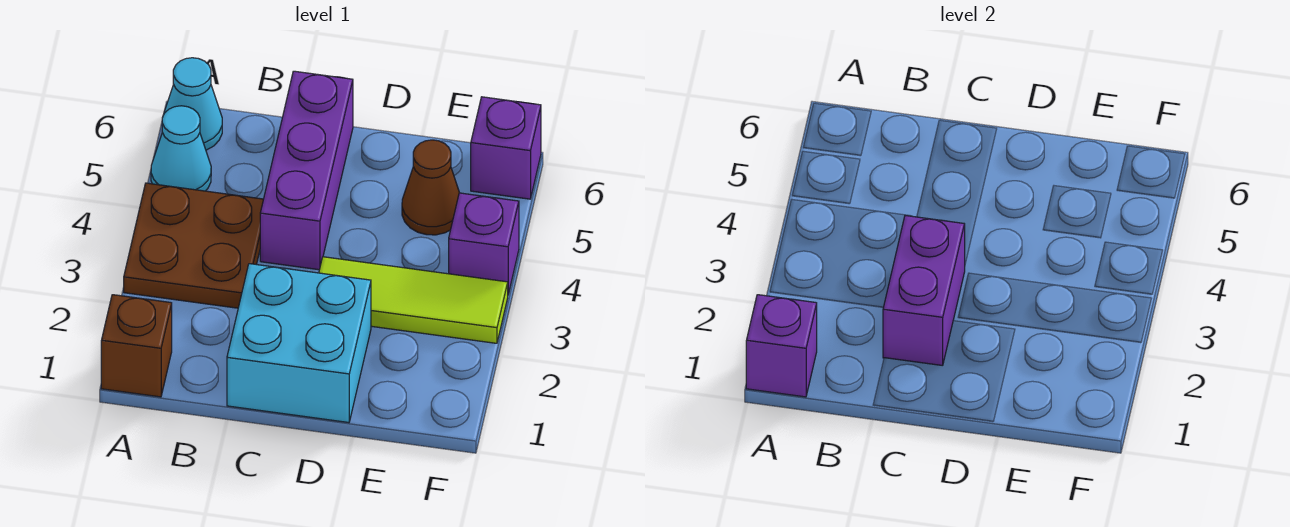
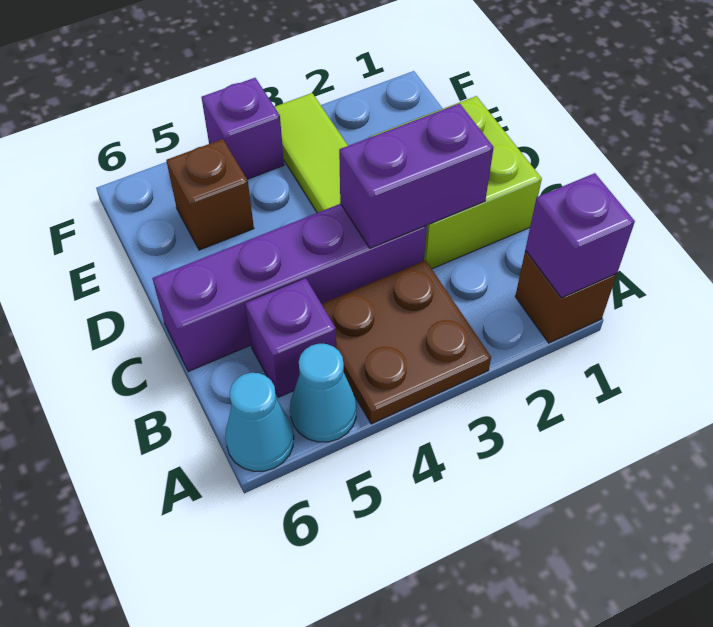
cyan 2x2 brick [227,264,371,423] -> lime 2x2 brick [369,96,542,269]
purple 1x3 brick [260,71,353,270] -> purple 1x4 brick [152,204,427,371]
brown 1x1 cone [402,140,459,235] -> brown 1x1 brick [166,139,254,250]
purple 1x1 brick [471,97,541,199] -> purple 1x1 brick moved to [245,278,336,397]

